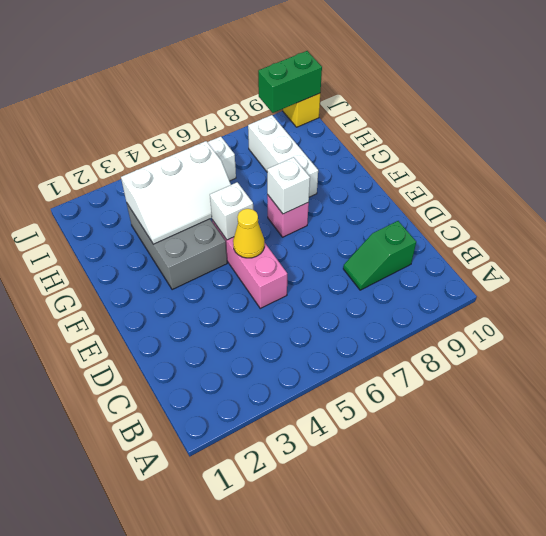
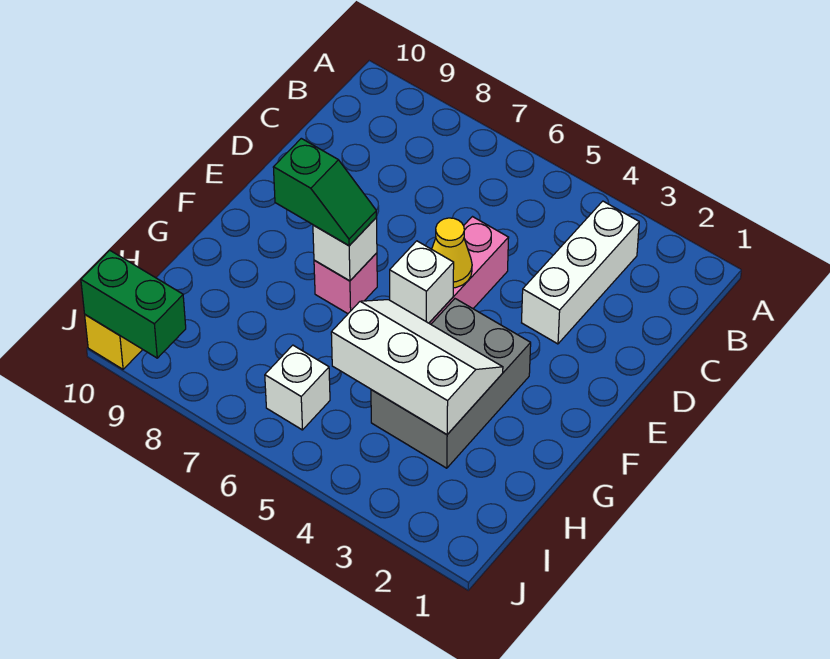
green 1x2 slope [343,221,416,290] -> green 1x2 slope moved to [273,138,377,246]
white 1x3 brick [248,115,318,197] -> white 1x3 brick moved to [522,201,639,344]

